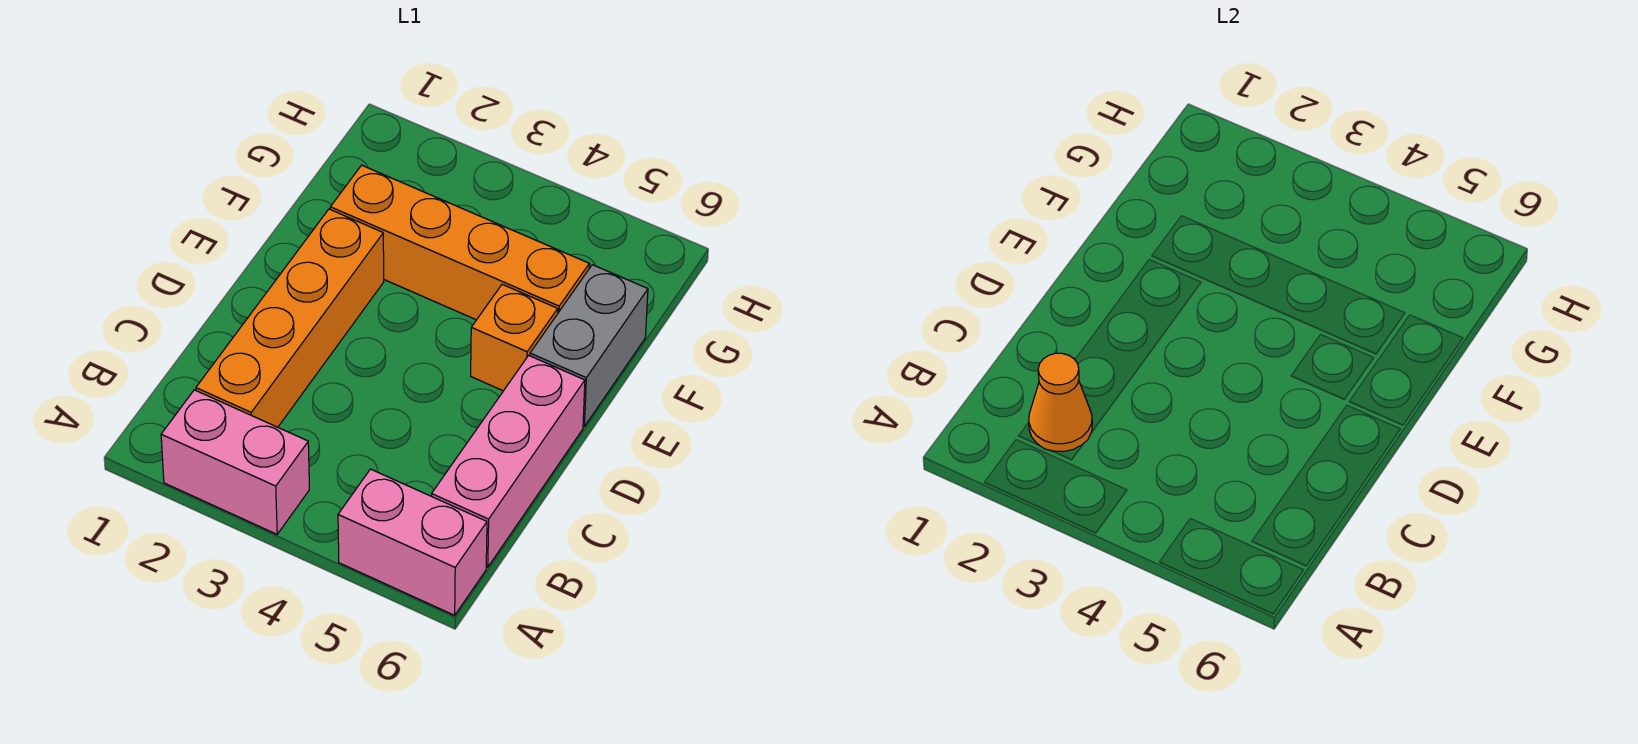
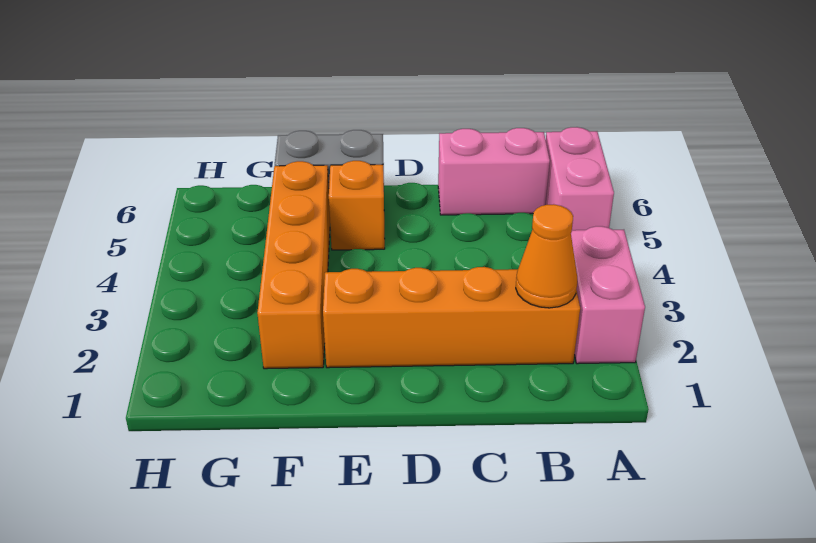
pink 1x3 brick [432,355,585,567] -> pink 1x2 brick [438,128,550,215]

